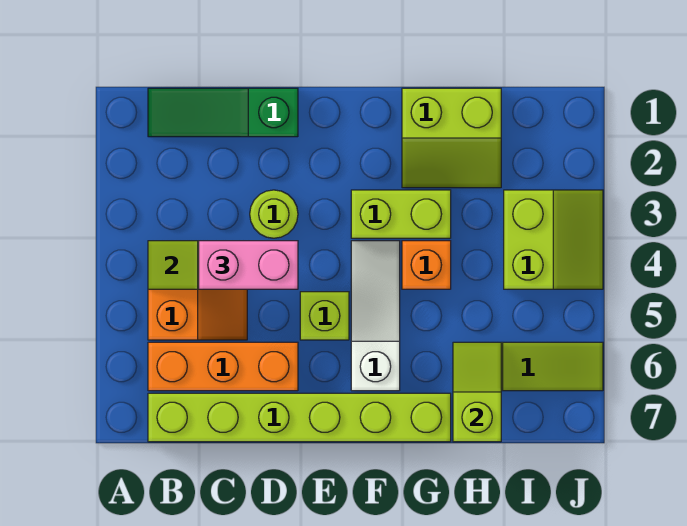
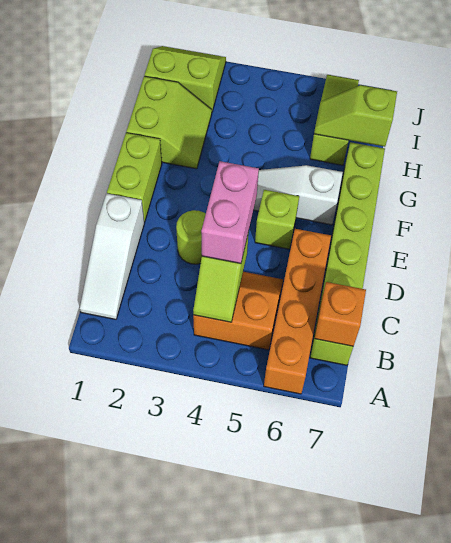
green 1x3 slope [148,88,298,137] -> white 1x3 slope [80,194,145,319]
orange 1x3 brick [148,342,298,391] -> orange 1x4 brick [264,229,331,394]
lime 1x2 brick [351,190,451,238] -> lime 1x2 brick moved to [107,133,162,222]
orange 1x1 brick [402,241,451,289] -> orange 1x1 brick moved to [315,282,366,346]
lime 2x2 slope [504,190,603,289] -> lime 2x2 slope moved to [144,46,226,112]

